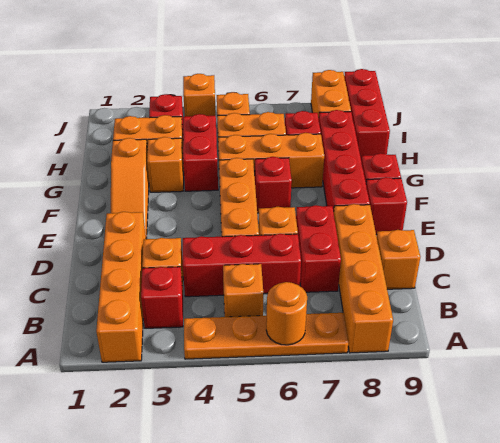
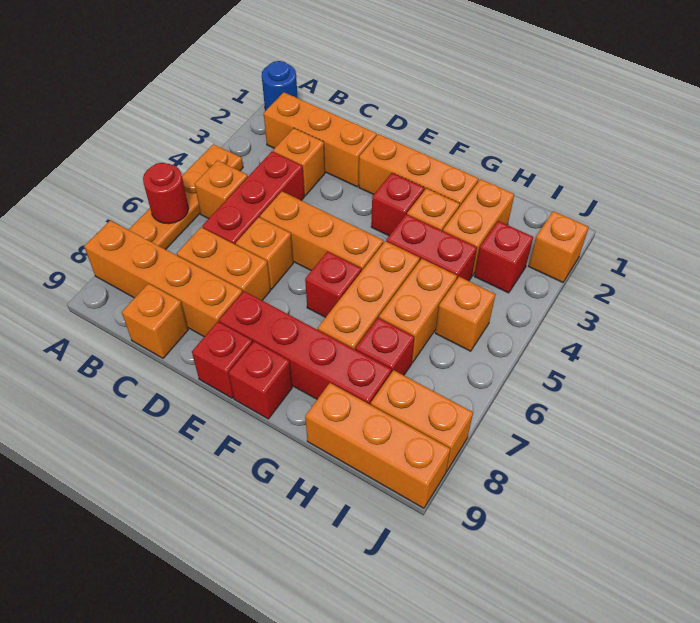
none -> blue 1x1 round brick [262,61,298,110]
orange 1x4 brick [96,212,146,362] -> orange 1x3 brick [264,92,377,187]
orange 1x1 round brick [266,282,307,345] -> red 1x1 round brick [143,163,189,224]
red 1x1 brick [141,267,183,328] -> red 1x1 brick moved to [371,173,425,236]
red 1x2 brick [296,205,341,292] -> orange 1x2 brick [177,227,271,300]
orange 1x3 slope [111,138,149,239] -> orange 1x3 brick [359,134,479,206]
red 1x3 brick [344,69,390,159] -> orange 1x3 brick [305,383,450,508]
orange 1x1 brick [183,74,216,116] -> orange 1x1 brick moved to [529,211,589,282]

